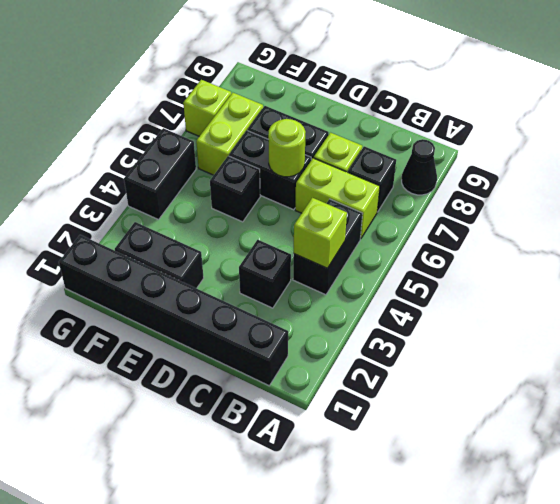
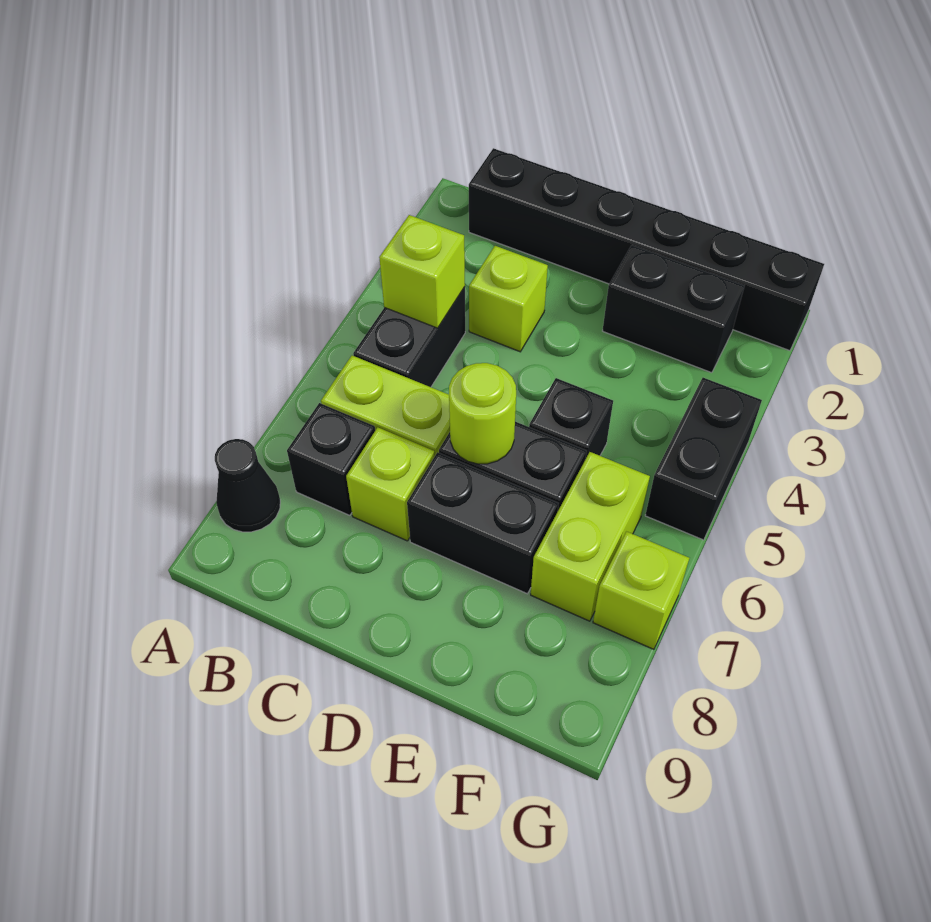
black 1x1 brick [239,240,291,308] -> lime 1x1 brick [469,246,548,352]

